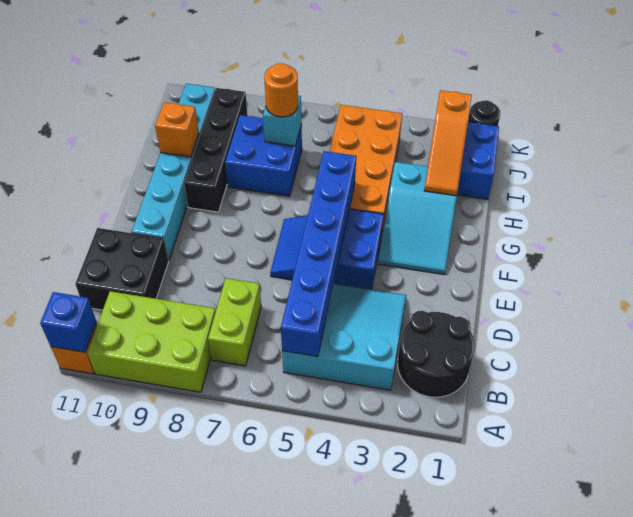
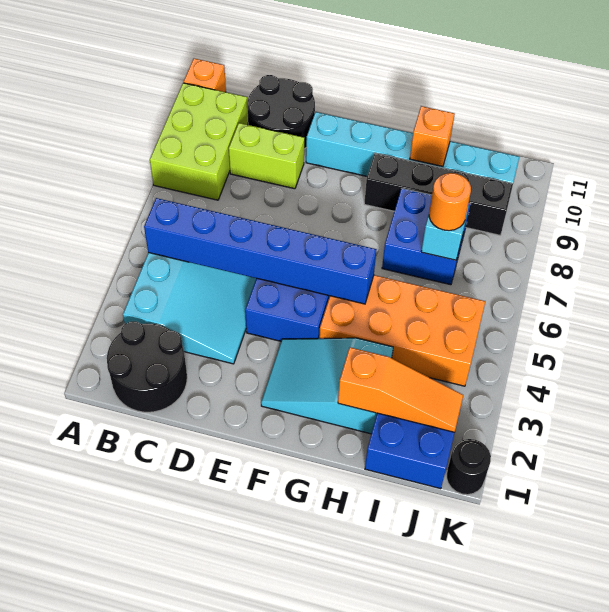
blue 1x1 brick [40,292,97,352] -> none
lime 1x2 brick [208,278,261,366] -> lime 1x2 brick moved to [229,123,304,189]
black 2x2 brick [75,228,169,310] -> black 2x2 round brick [247,75,315,149]
orange 1x3 slope [424,90,472,196] -> orange 1x3 slope turned to [338,347,463,432]

